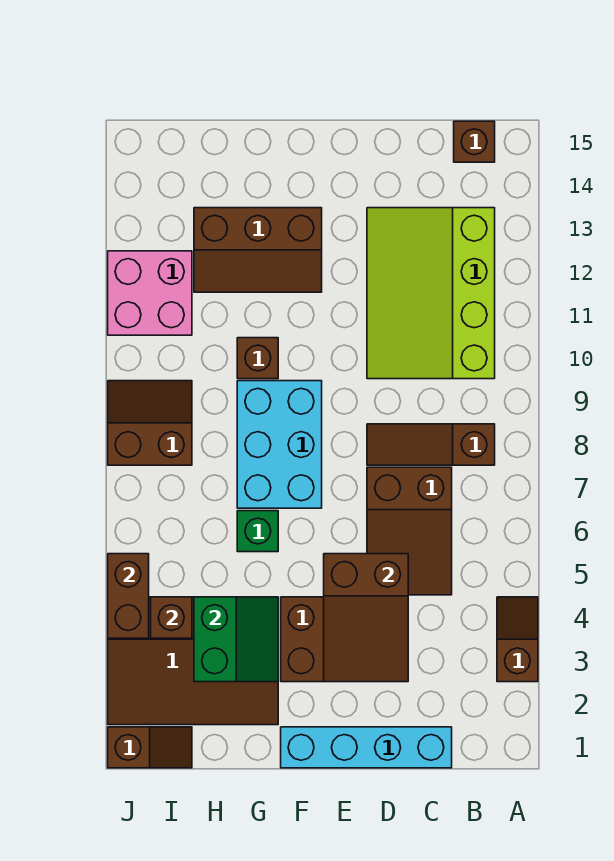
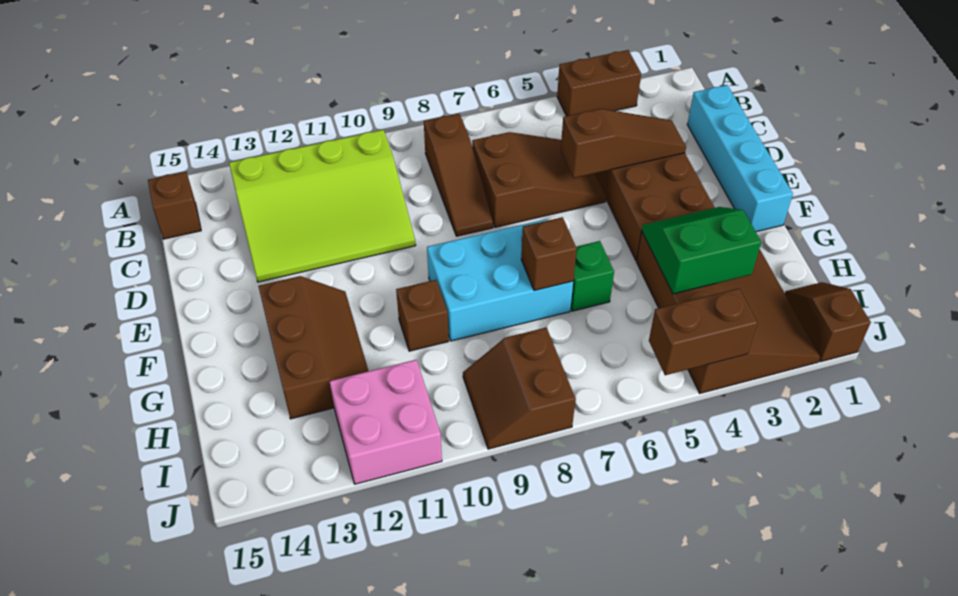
brown 1x2 slope [497,597,538,682] -> brown 1x2 brick [557,50,641,116]
brown 2x3 slope [324,554,408,682] -> brown 1x3 slope [561,109,686,178]
brown 1x1 brick [151,597,192,638] -> brown 1x1 brick moved to [521,217,577,291]

